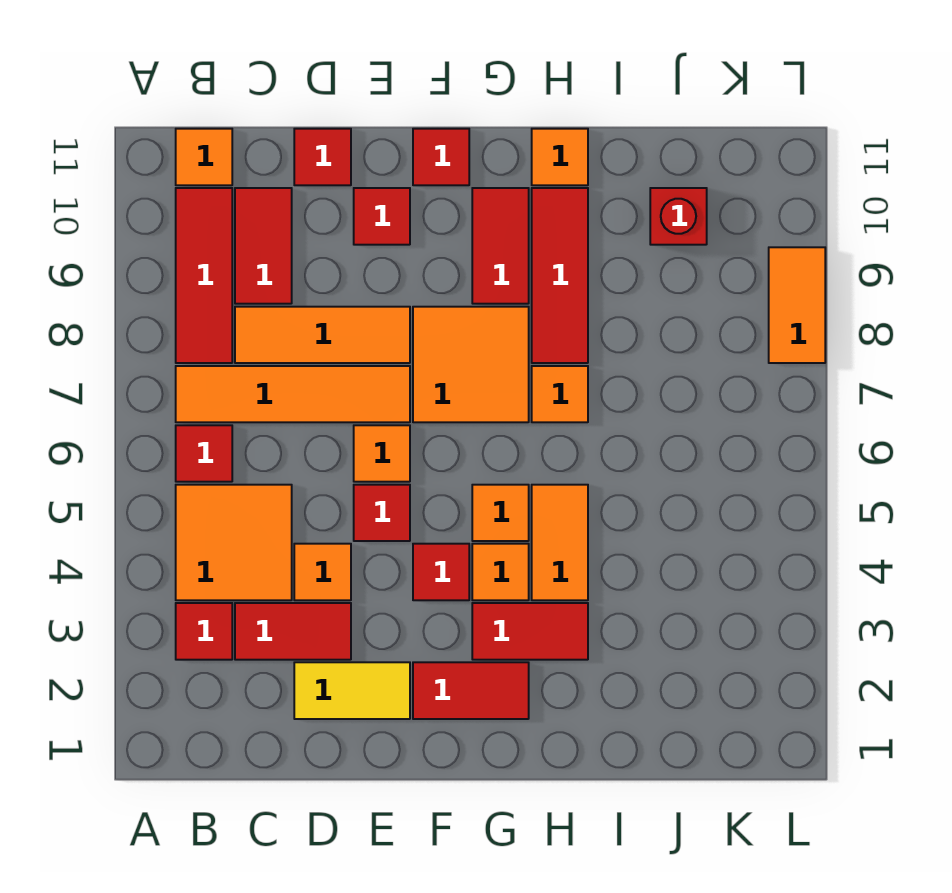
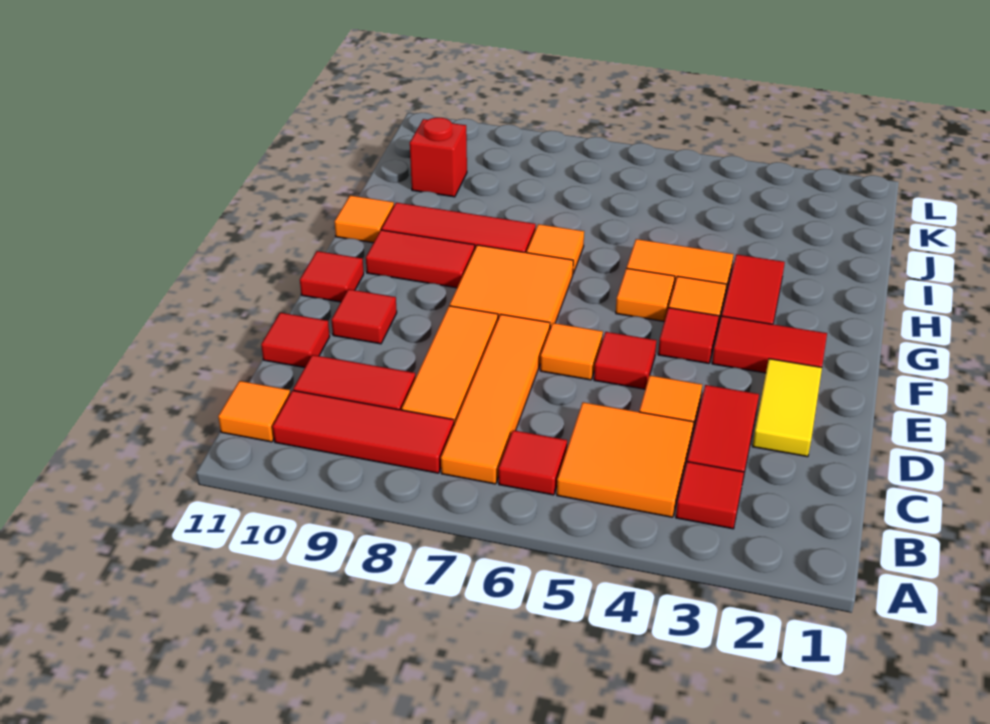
red 1x2 tile [413,662,529,719] -> red 1x2 tile turned to [712,316,827,373]
orange 1x2 tile [769,247,825,363] -> none

